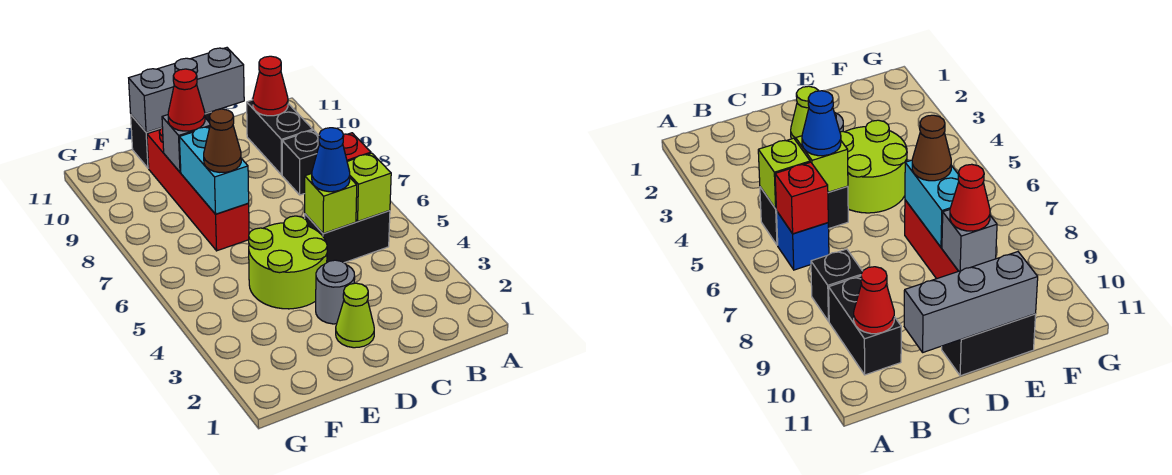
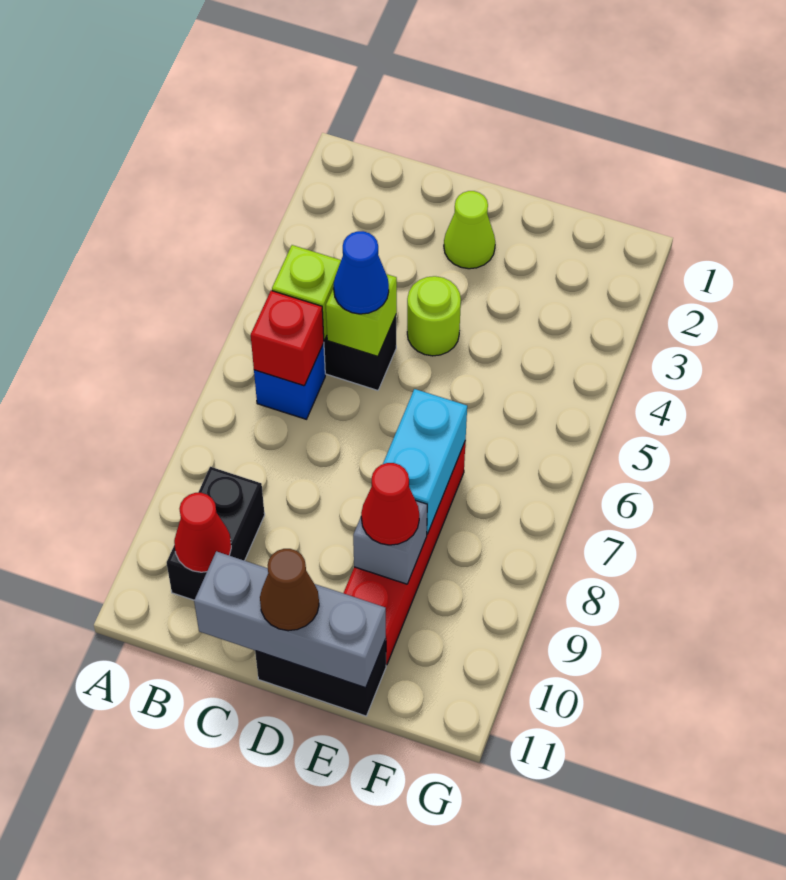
black 1x1 brick [282,130,320,195] -> none
grey 1x1 round brick [316,260,355,324] -> none
lime 2x2 round brick [249,216,327,309] -> lime 1x1 round brick [407,276,461,356]
brown 1x1 cone [204,109,241,172] -> brown 1x1 cone moved to [260,549,319,631]

